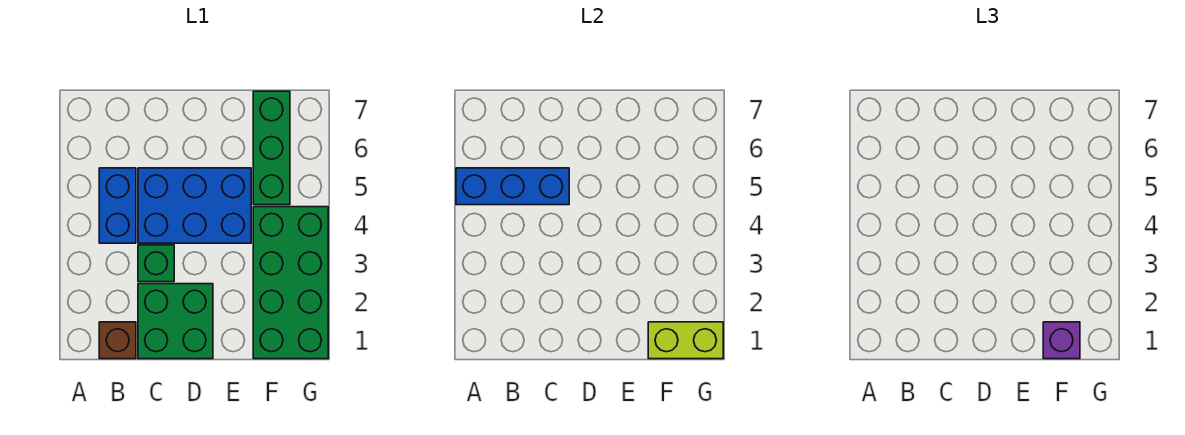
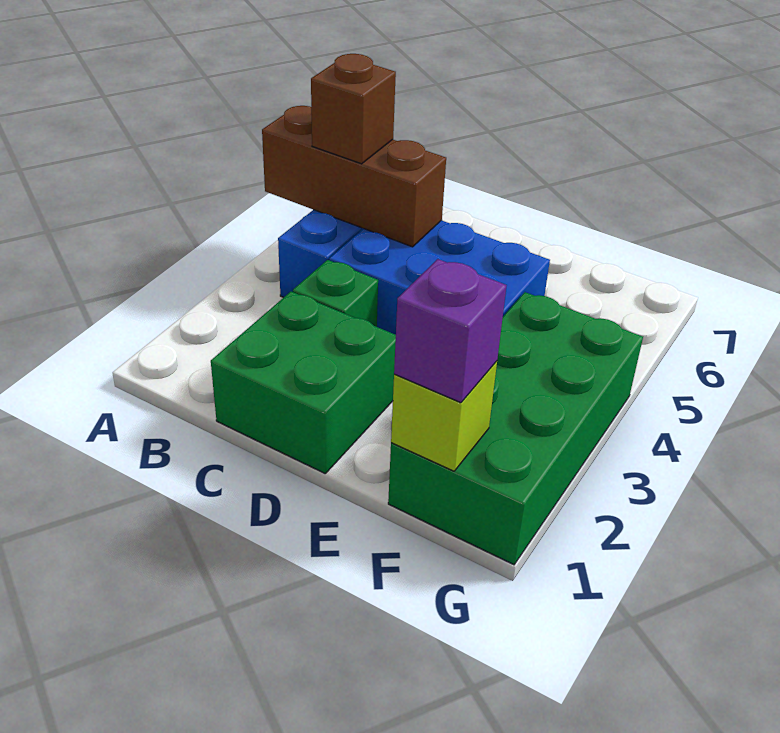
blue 1x3 brick [456,168,569,205] -> brown 1x3 brick [262,106,446,247]
brown 1x1 brick [99,322,136,359] -> brown 1x1 brick moved to [311,54,396,164]
lime 1x2 brick [648,322,723,359] -> lime 1x1 brick [391,361,497,471]
green 1x3 brick [253,91,290,205] -> none

